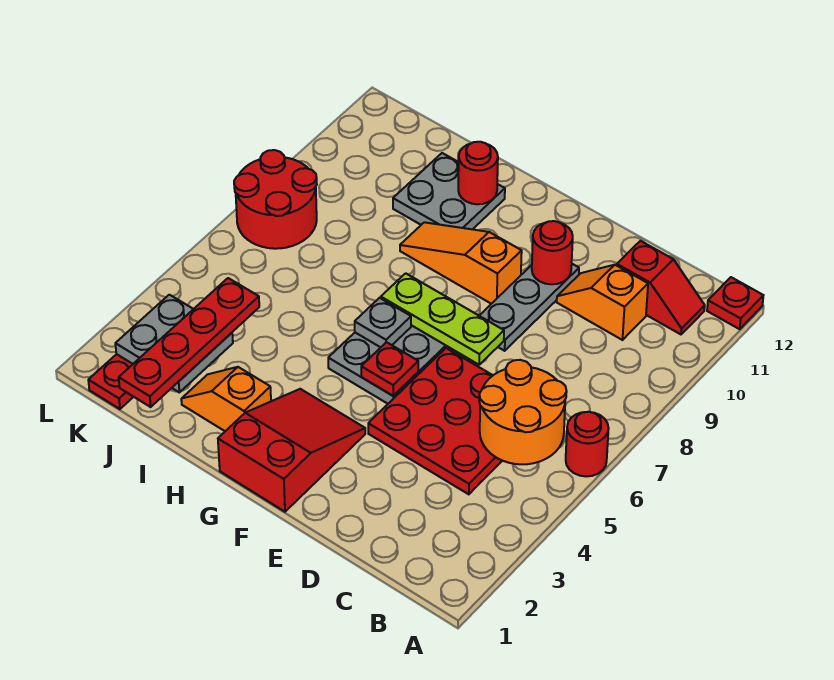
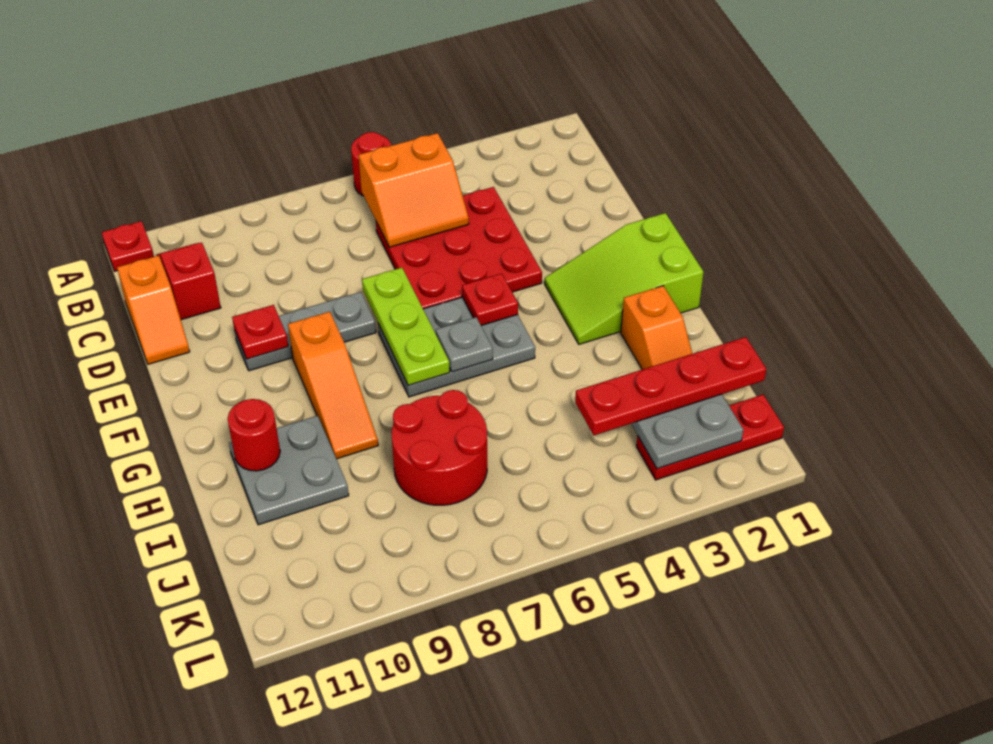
orange 2x2 round brick [479,360,567,464] -> orange 2x2 slope [358,133,469,247]
orange 1x2 slope [557,265,648,340] -> orange 1x2 slope moved to [117,256,190,364]
red 1x1 round brick [532,221,573,284] -> red 1x1 plate [232,305,288,359]
red 2x3 slope [218,389,365,512] -> lime 2x3 slope [545,213,703,344]
red 2x2 round brick [234,150,317,249] -> red 2x2 round brick moved to [392,390,487,505]

